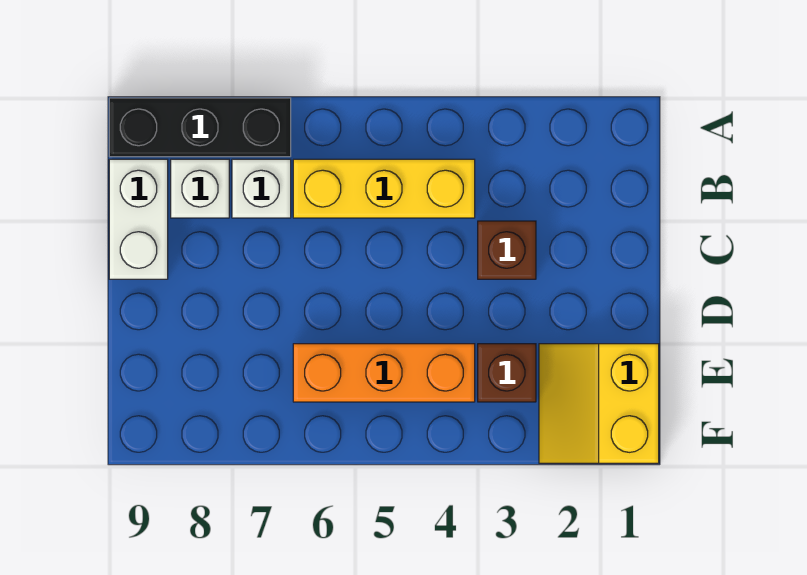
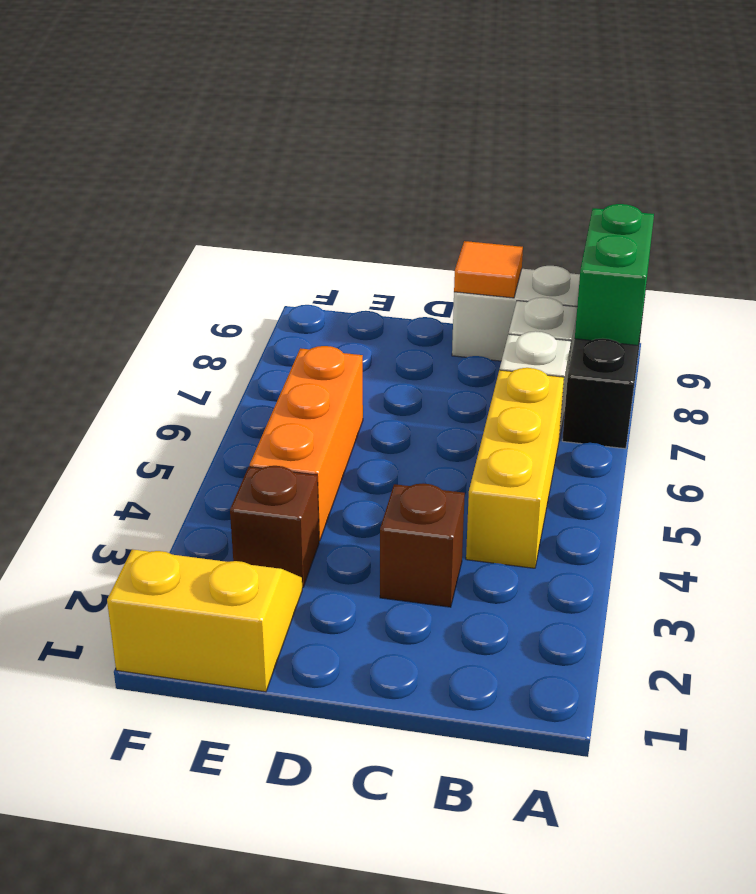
none -> green 1x2 brick [575,204,654,345]
none -> orange 1x1 tile [454,241,523,298]

